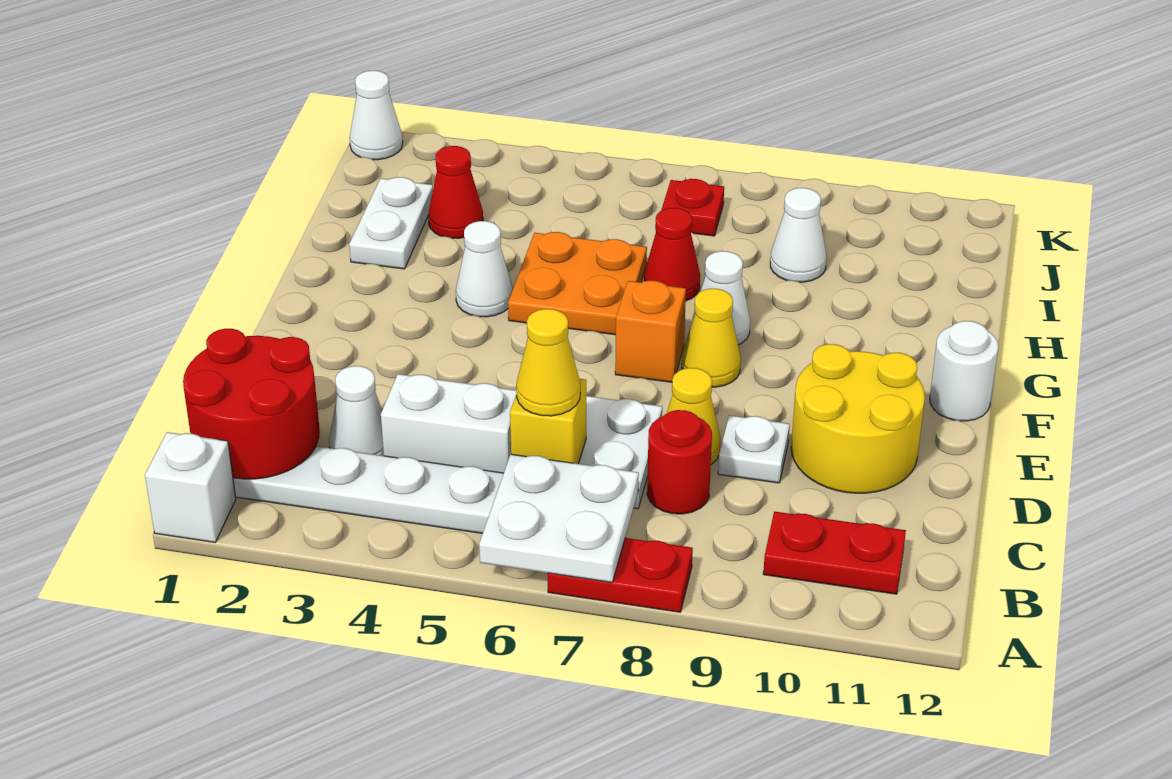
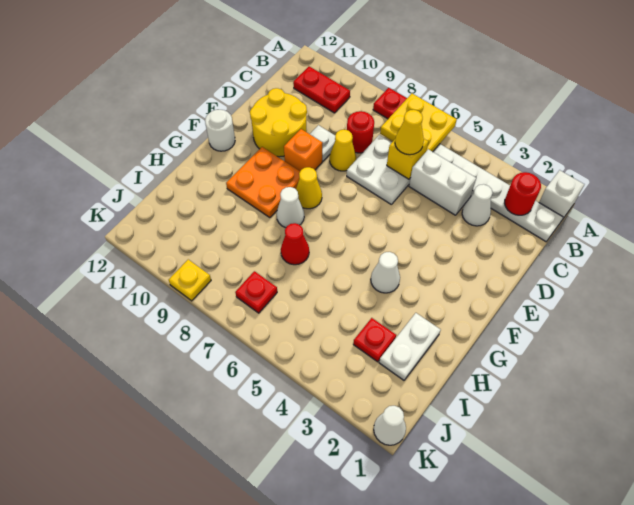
white 2x2 plate [479,454,639,582] -> yellow 2x2 plate [380,94,457,152]
red 2x2 round brick [183,329,320,479] -> red 1x1 round brick [505,172,541,215]
orange 1x1 brick [615,281,686,382] -> orange 1x1 brick moved to [284,129,323,171]
orange 2x2 plate [508,232,647,335] -> orange 2x2 plate moved to [226,147,300,218]
red 1x1 cone [428,146,483,239] -> red 1x1 plate [353,318,396,362]
white 1x1 cone [770,188,827,282] -> none
none -> yellow 1x1 plate [169,260,211,301]

